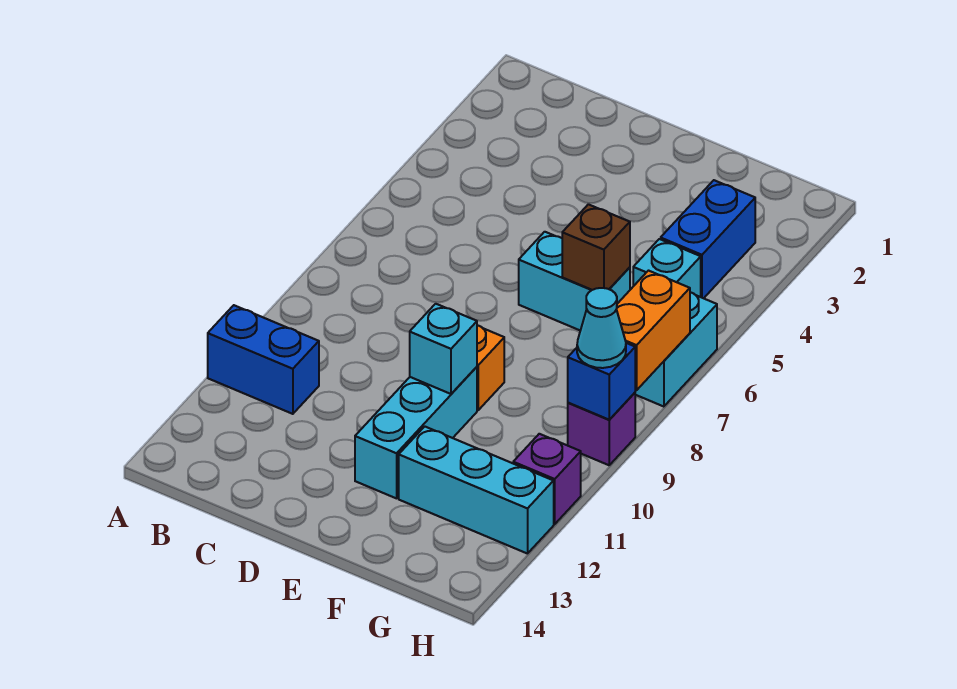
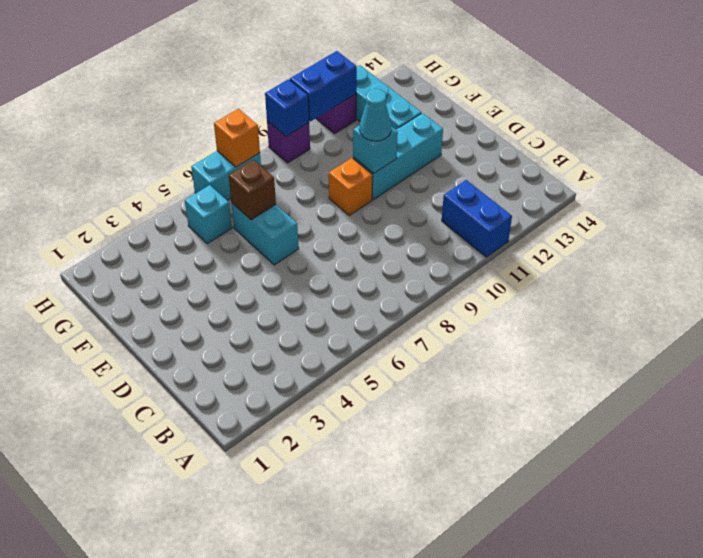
blue 1x2 brick [661,180,755,298] -> blue 1x2 brick moved to [290,51,357,121]
orange 1x2 brick [616,271,690,390] -> orange 1x1 brick [214,109,260,167]
cyan 1x1 cone [577,288,626,368] -> cyan 1x1 cone moved to [360,89,391,141]

